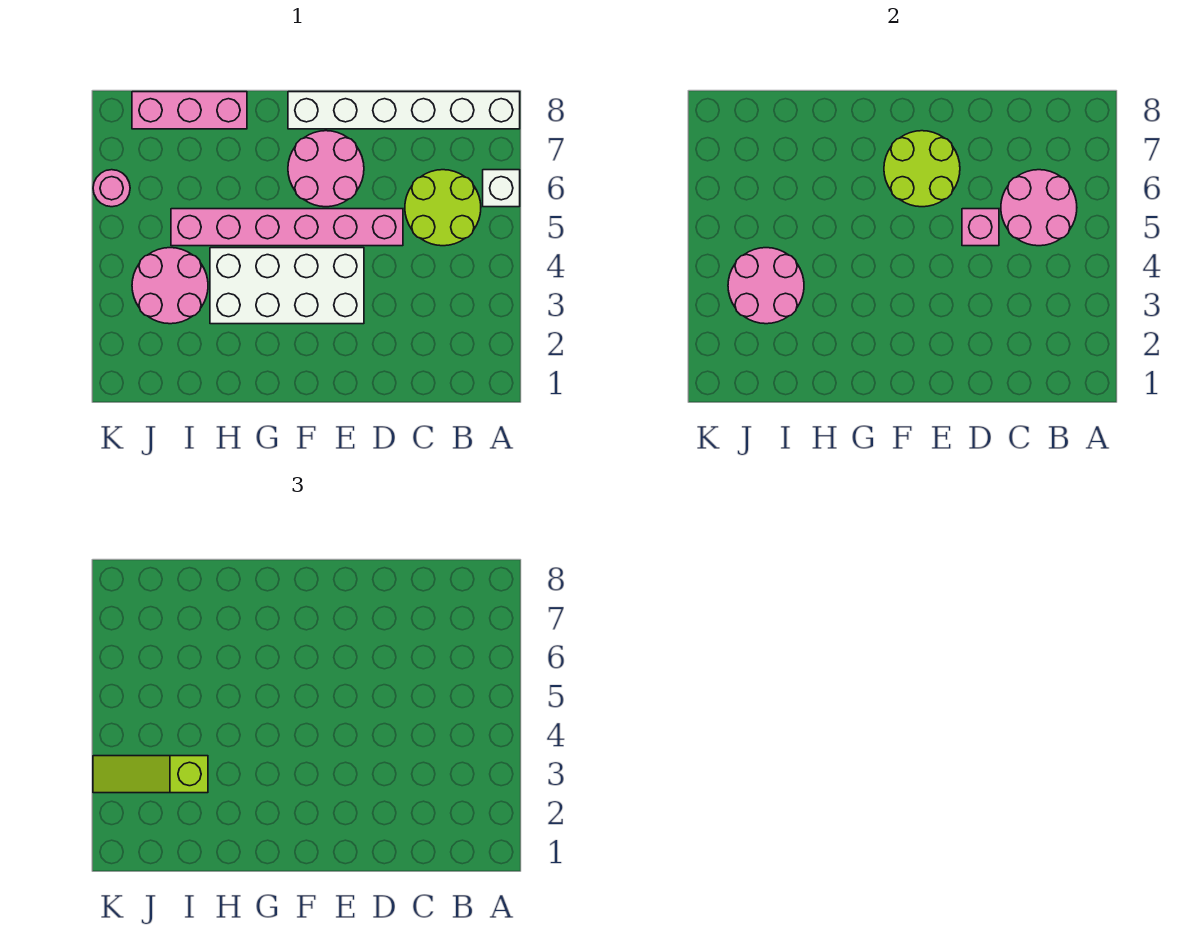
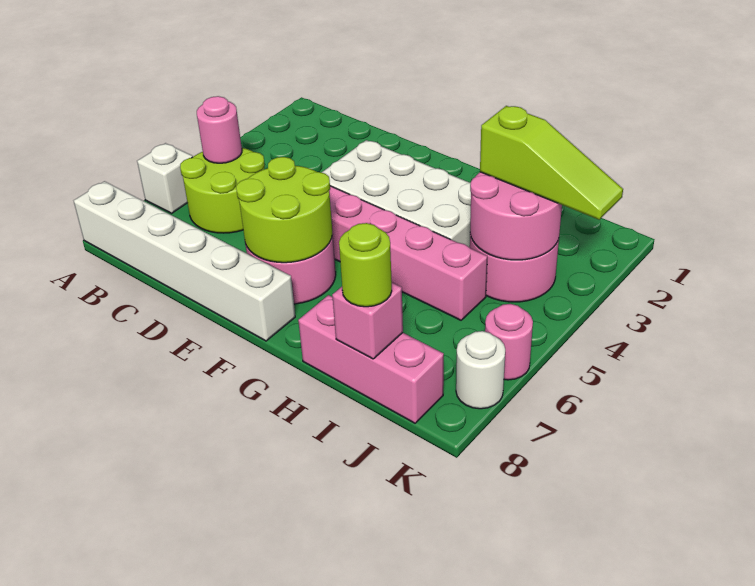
pink 2x2 round brick [1001,170,1077,246] -> pink 1x1 round brick [197,96,242,163]
pink 1x1 brick [962,209,999,246] -> pink 1x1 brick moved to [332,283,403,359]
none -> lime 1x1 round brick [339,223,392,307]
none -> white 1x1 round brick [456,331,505,409]

